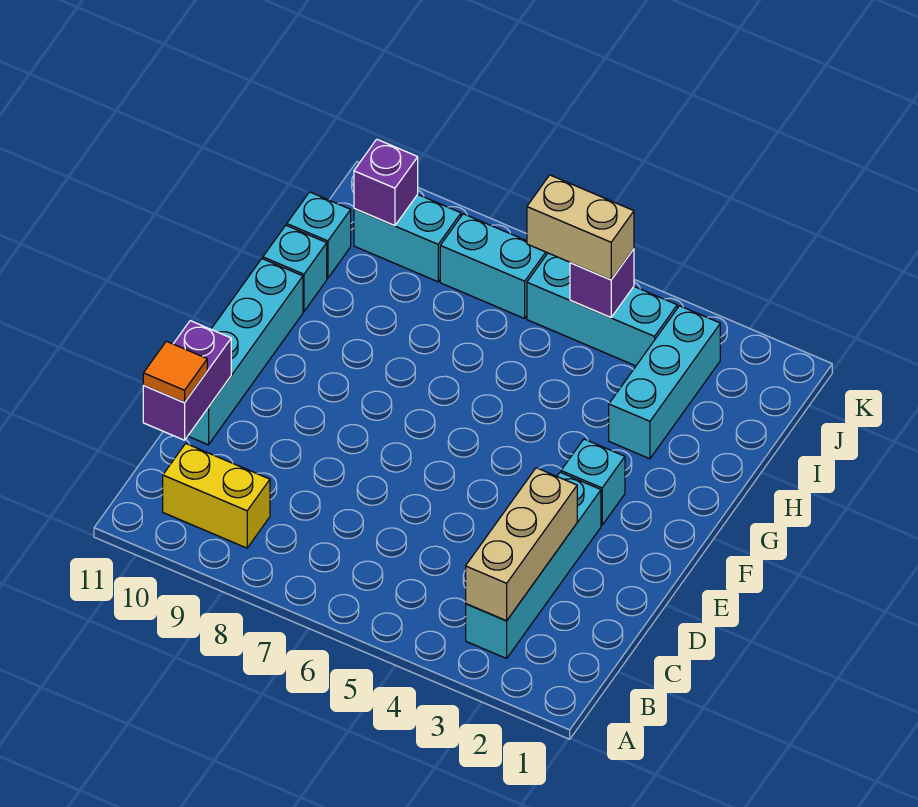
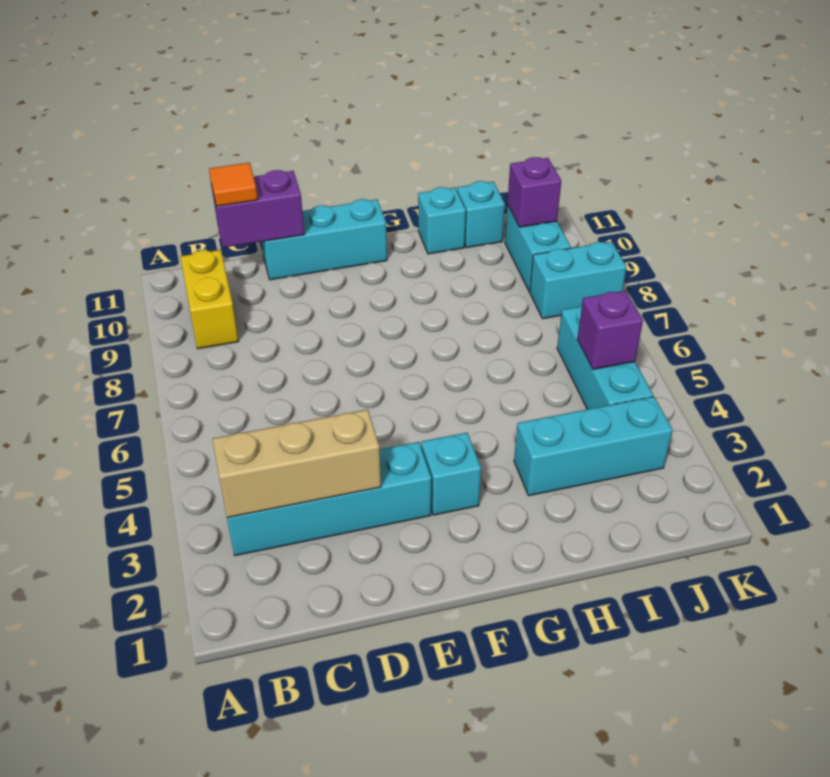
cyan 1x4 brick [188,259,303,445] -> cyan 1x3 brick [262,199,387,280]
tan 1x2 brick [527,175,634,280] -> none
cyan 1x2 brick [440,214,547,318] -> cyan 1x2 brick turned to [530,242,626,319]

